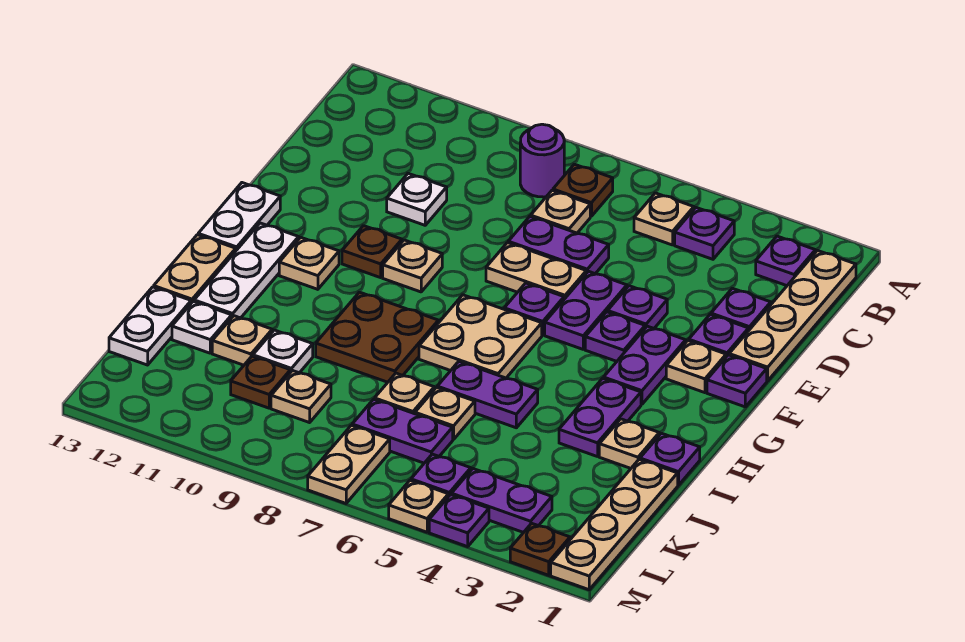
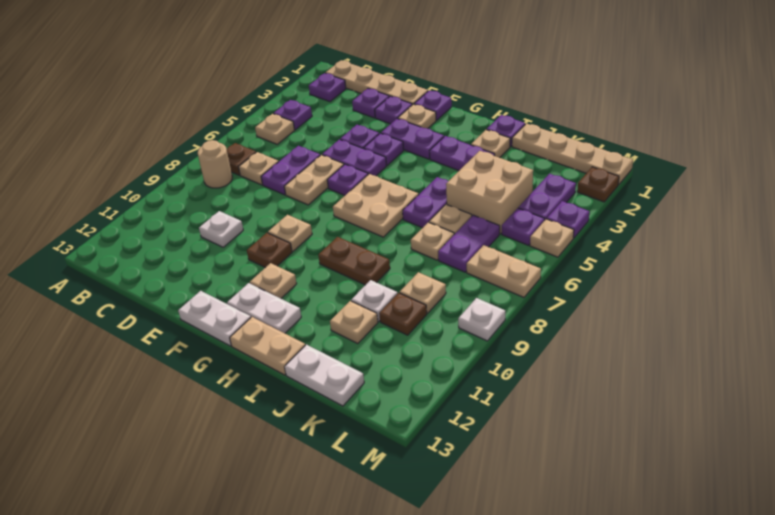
purple 1x1 round brick [520,124,564,197] -> tan 1x1 round brick [198,140,232,188]
white 1x3 plate [194,223,299,318] -> white 1x2 plate [227,283,301,333]
brown 2x2 plate [316,292,438,382] -> brown 1x2 plate [318,237,390,285]
none -> tan 2x2 brick [446,151,533,234]
white 1x1 plate [172,301,232,353] -> white 1x1 plate moved to [458,298,505,341]

